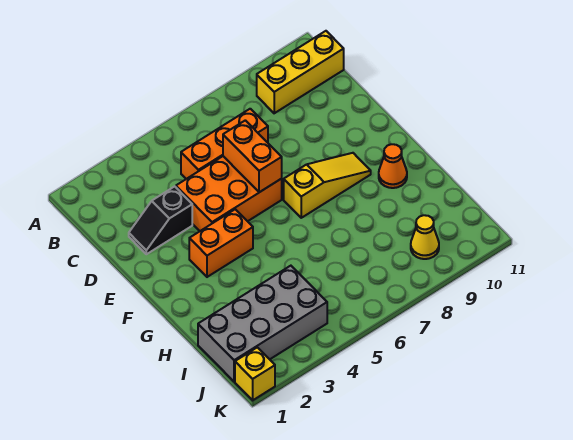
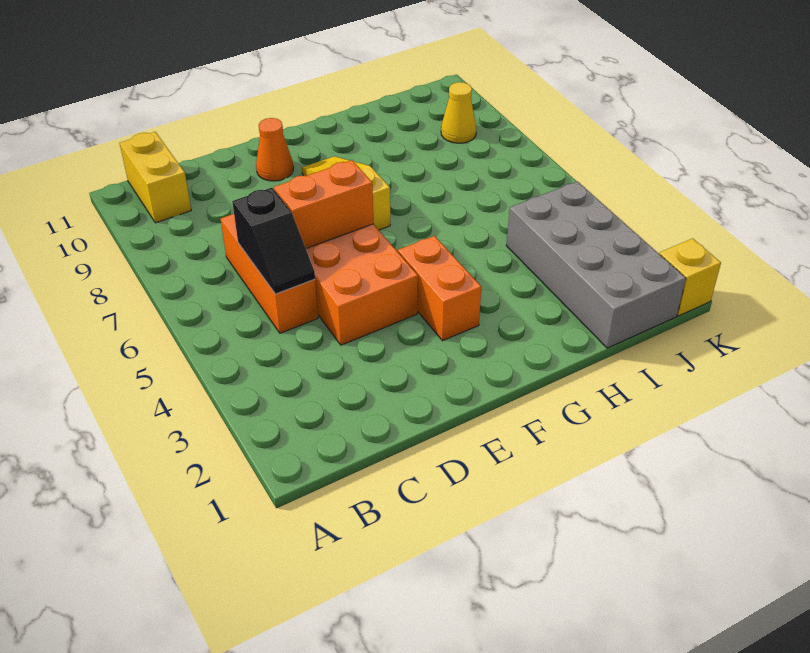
yellow 1x3 brick [257,31,344,113] -> yellow 1x2 brick [120,132,191,223]
black 1x2 slope [129,186,192,254] -> black 1x2 slope moved to [232,188,315,294]
orange 1x1 cone [379,144,407,188] -> orange 1x1 cone moved to [256,118,293,181]

